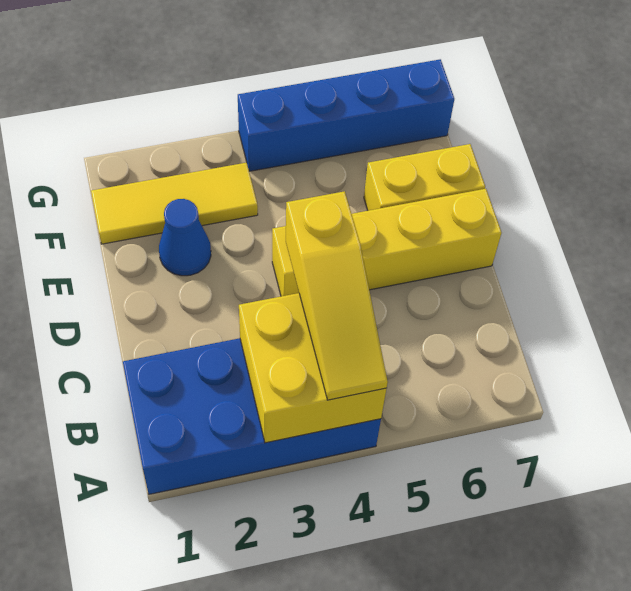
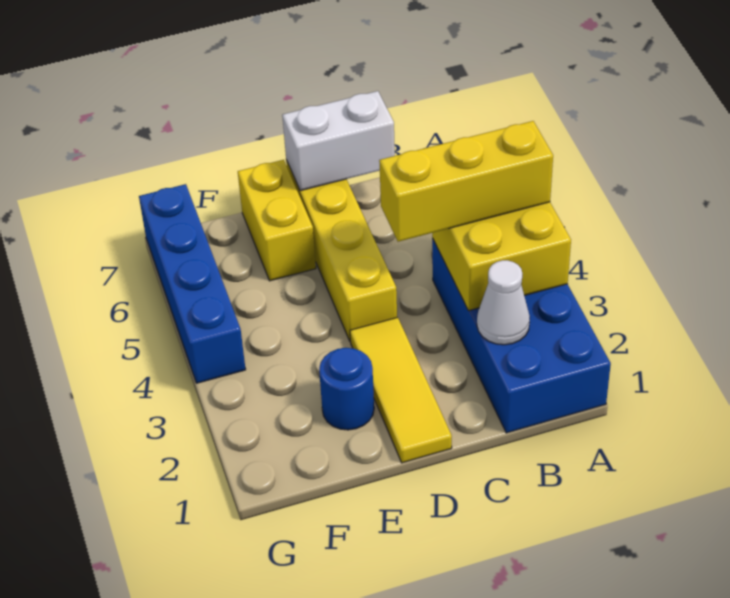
yellow 1x3 slope [286,191,388,400] -> yellow 1x3 brick [379,121,553,242]
none -> white 1x1 cone [477,260,530,345]
none -> white 1x2 brick [282,91,395,191]
blue 1x1 cone [159,199,211,276] -> blue 1x1 round brick [319,348,374,430]
yellow 1x3 tile [91,163,258,244] -> yellow 1x3 tile moved to [350,317,452,463]

